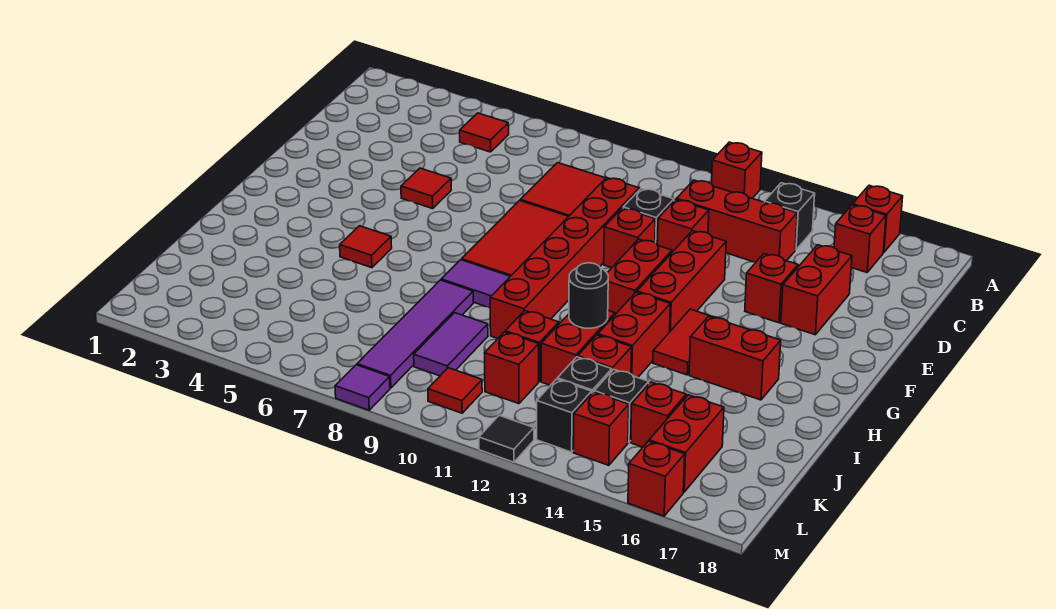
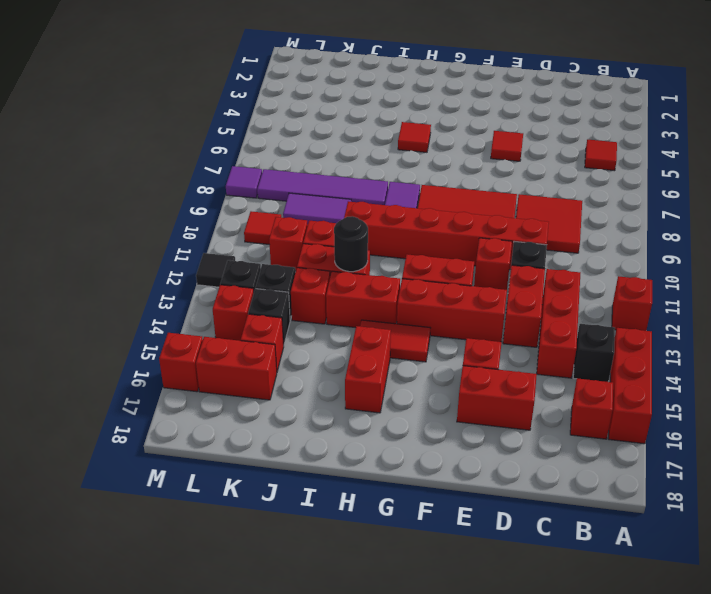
red 1x1 brick [853,185,903,252] -> red 1x3 brick [609,328,652,444]
red 1x1 brick [657,200,709,252] -> red 1x2 brick [503,265,545,347]

